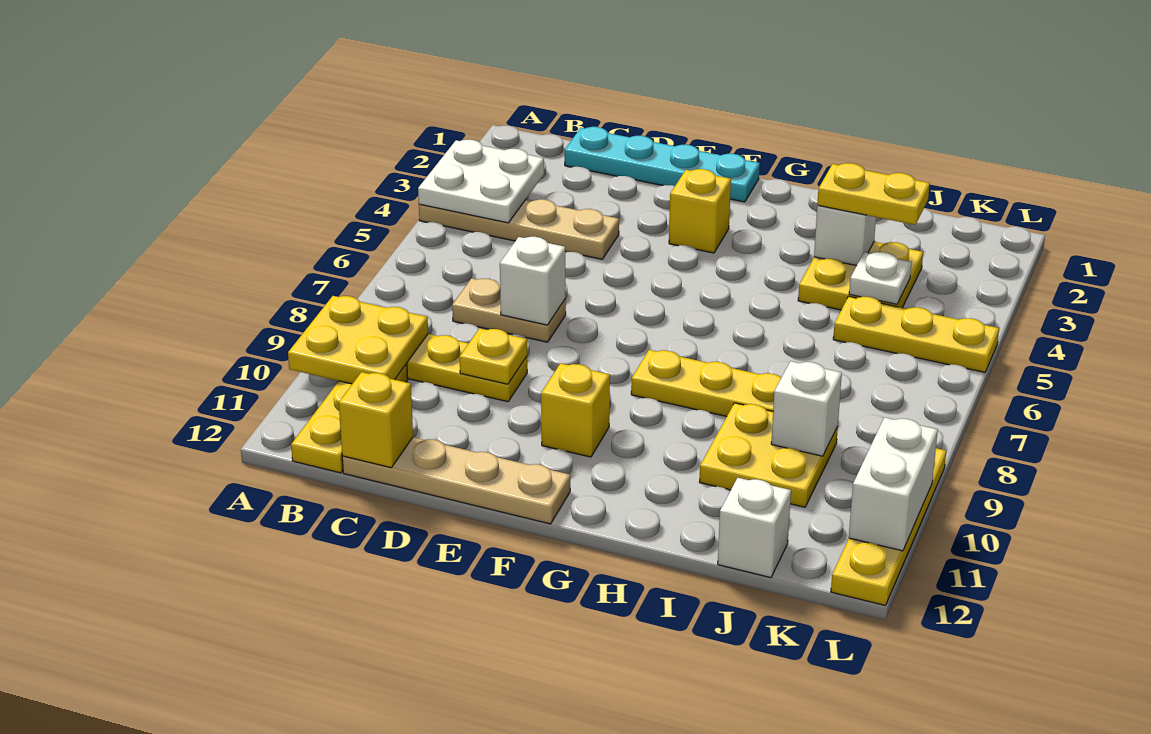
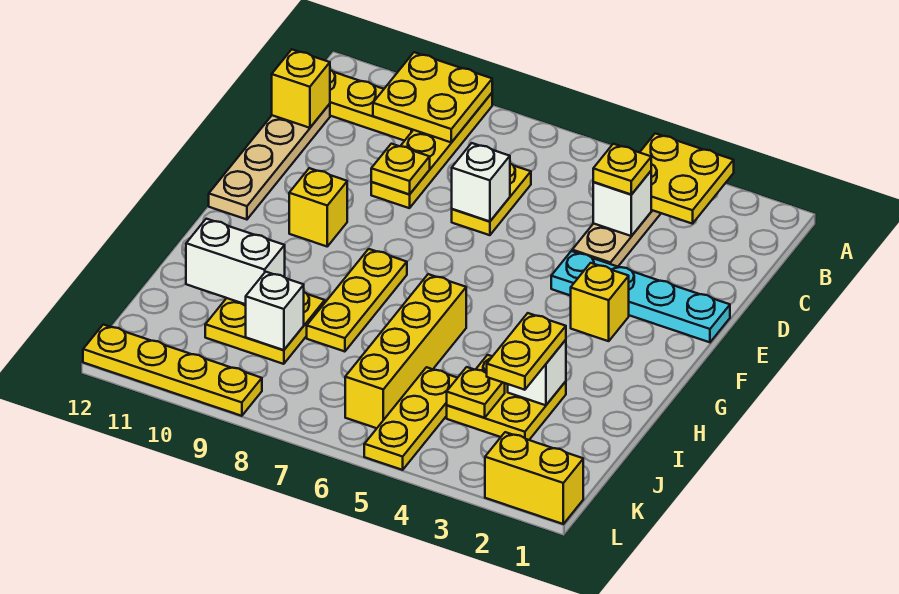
white 2x2 plate [418,140,544,223] -> yellow 2x2 plate [640,133,734,224]
cyan 1x4 plate [565,127,760,202] -> cyan 1x4 plate turned to [551,251,730,342]
none -> yellow 1x1 plate [593,144,651,195]
tan 1x2 plate [452,278,566,342] -> yellow 1x2 plate [452,164,531,235]
none -> yellow 1x4 brick [345,274,466,428]
white 1x1 plate [849,252,912,304] -> yellow 1x1 plate [447,367,505,418]
white 1x1 brick [718,478,791,578] -> white 1x1 brick moved to [593,171,651,236]
none -> yellow 1x2 brick [485,432,583,524]
white 1x2 brick [849,417,938,551] -> white 1x2 brick moved to [186,219,285,304]

